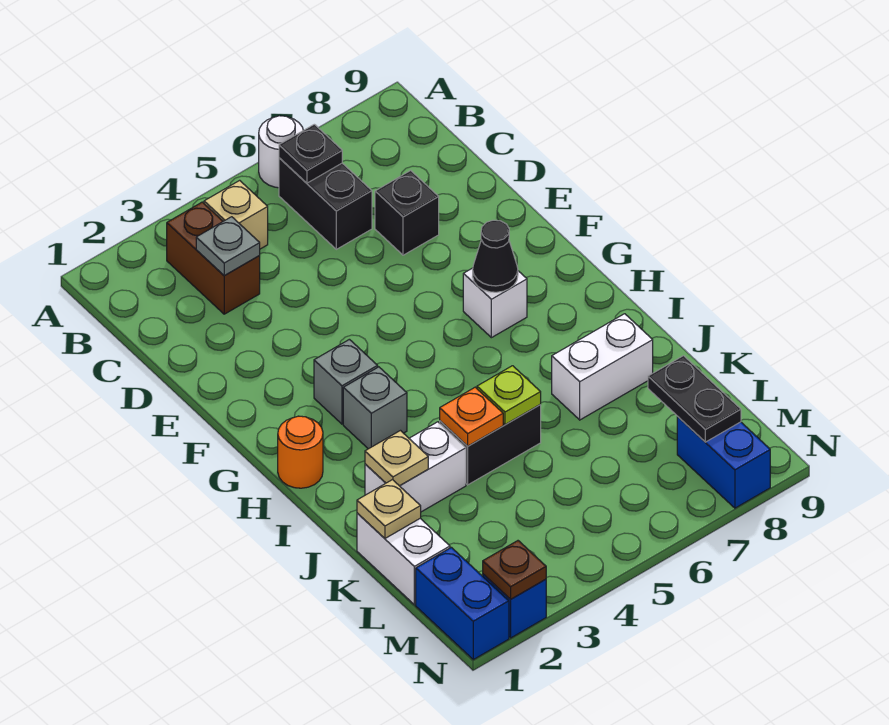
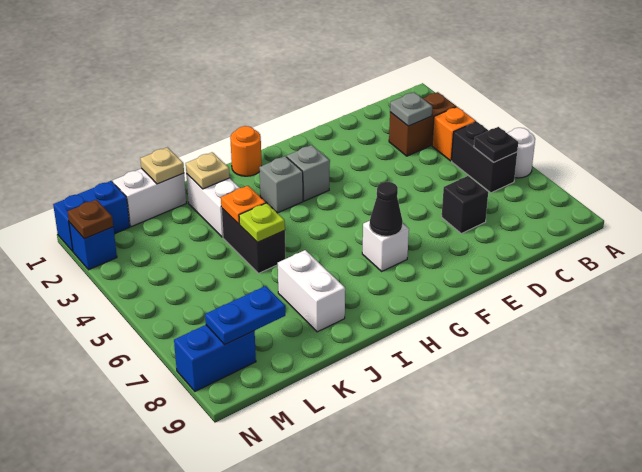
tan 1x1 brick [204,180,268,249] -> orange 1x1 brick [432,107,476,161]
black 1x2 brick [279,158,372,249] -> black 1x2 brick turned to [452,122,517,193]
black 1x2 plate [648,356,741,442] -> blue 1x2 plate [205,286,285,344]

